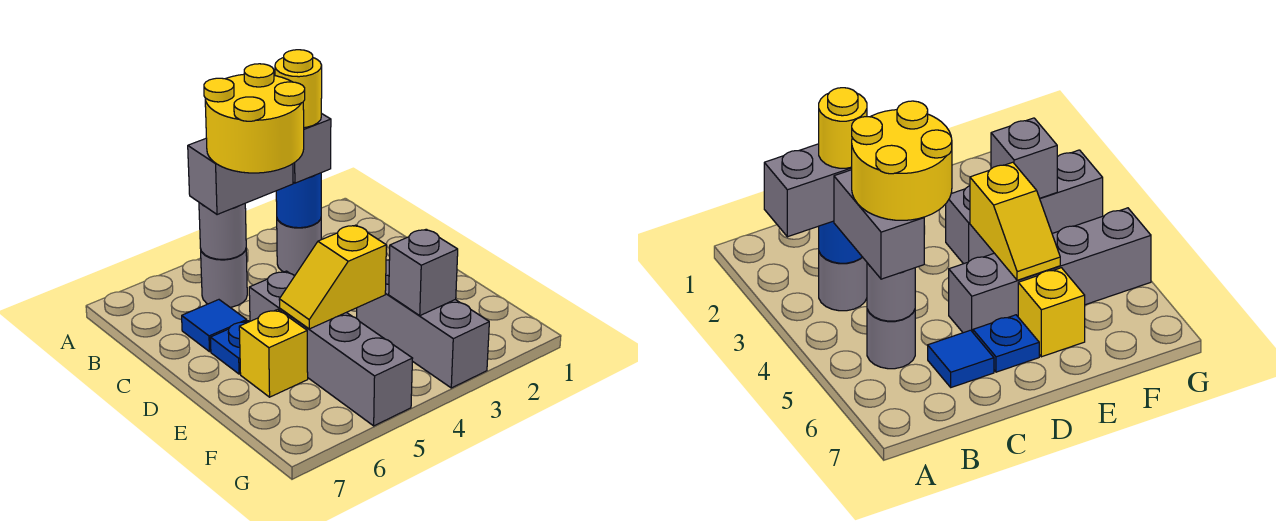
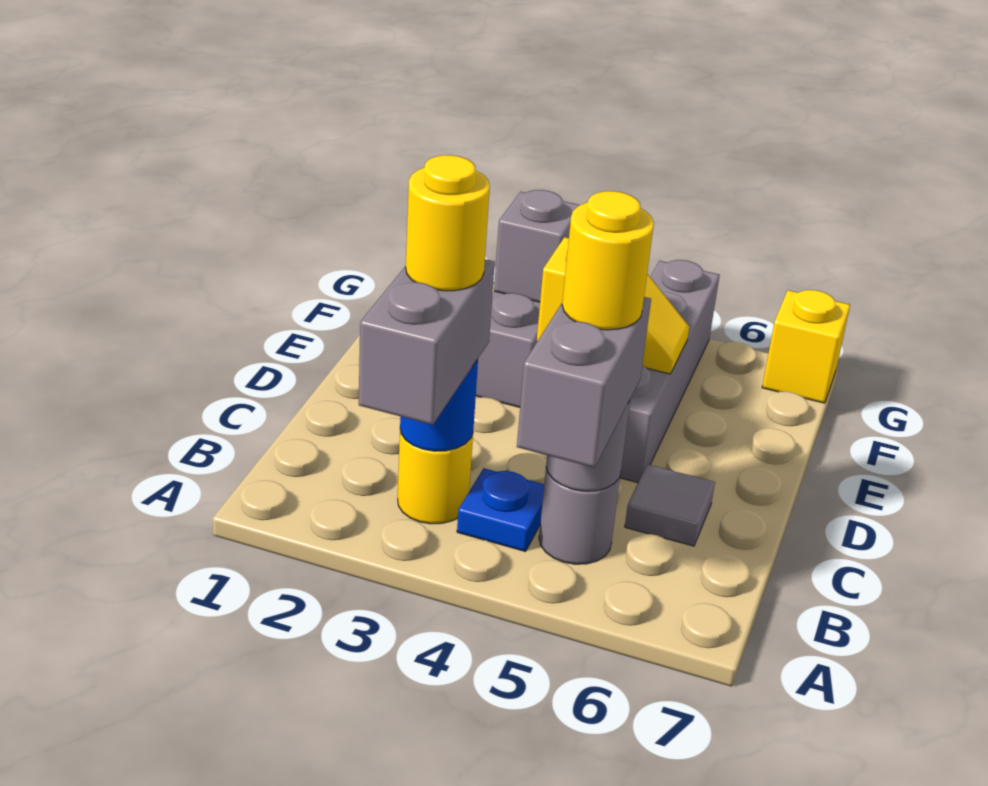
grey 1x1 round brick [277,219,321,275] -> yellow 1x1 round brick [398,430,473,524]
grey 1x2 brick [188,138,293,215] -> grey 1x2 brick turned to [517,297,651,468]
yellow 2x2 round brick [204,64,305,173] -> yellow 1x1 round brick [562,191,654,330]
blue 1x1 tile [182,300,247,352] -> grey 1x1 tile [625,464,715,546]
blue 1x1 plate [210,321,249,374] -> blue 1x1 plate moved to [457,468,544,551]
yellow 1x1 brick [239,309,308,397] -> yellow 1x1 brick moved to [762,290,850,403]

